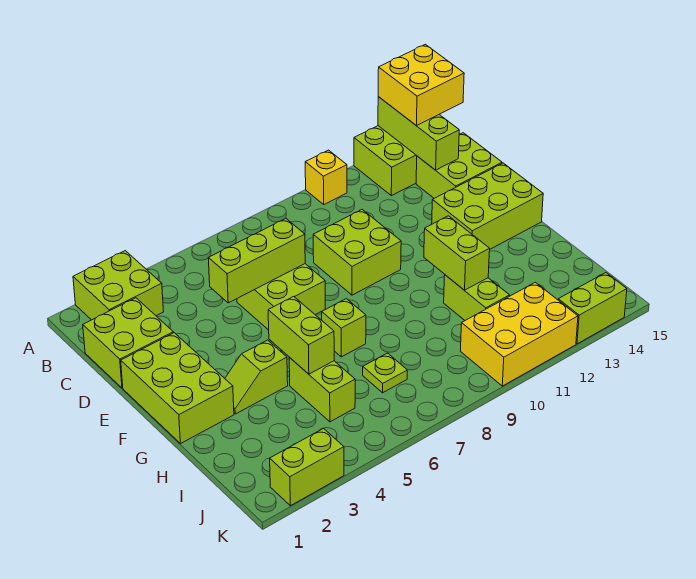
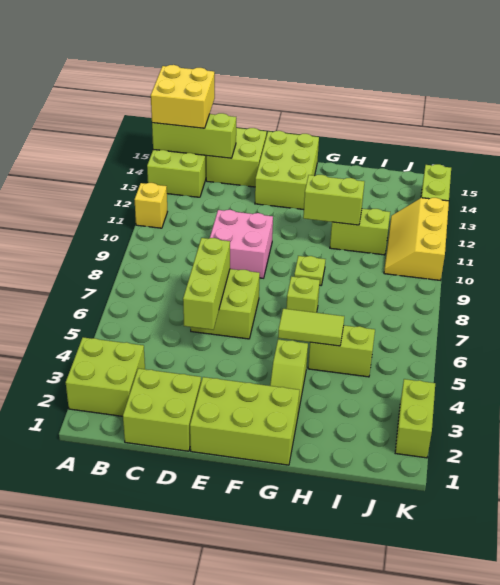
lime 2x2 brick [313,210,401,295] -> pink 2x2 brick [210,210,273,278]
lime 1x2 brick [268,296,334,374] -> lime 1x2 tile [278,309,344,346]
lime 1x1 plate [363,353,407,393] -> lime 1x1 plate moved to [294,256,325,285]
yellow 2x3 brick [461,282,578,386] -> yellow 2x3 slope [384,198,449,280]

